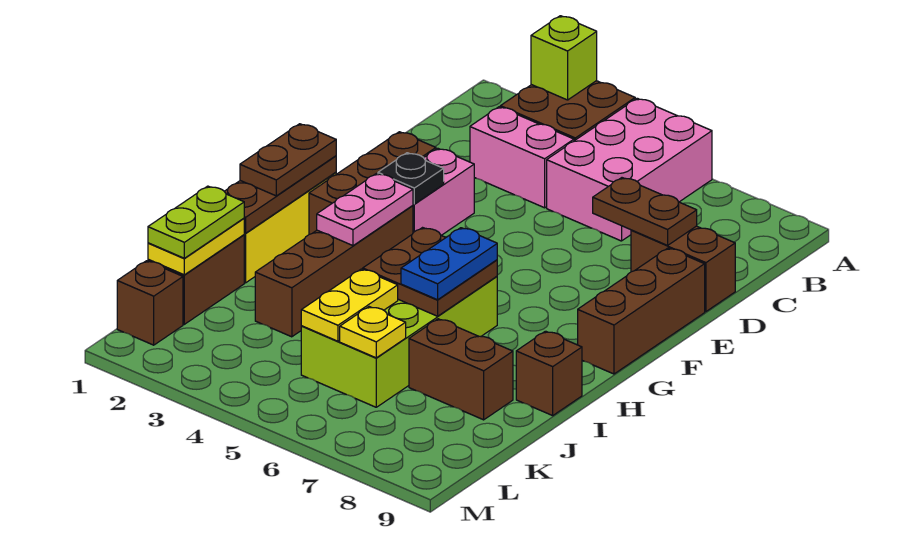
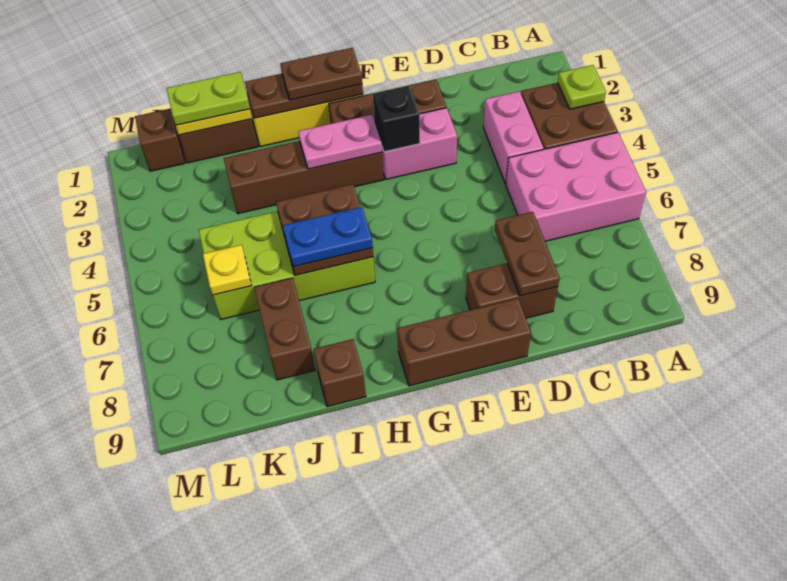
lime 1x1 brick [531,16,597,100] -> lime 1x1 plate [557,65,606,109]
brown 1x2 brick [631,226,735,312] -> brown 1x2 brick turned to [466,263,558,318]
black 1x1 plate [378,153,444,204] -> black 1x1 brick [373,86,420,152]
yellow 1x2 plate [301,269,398,341] -> none

